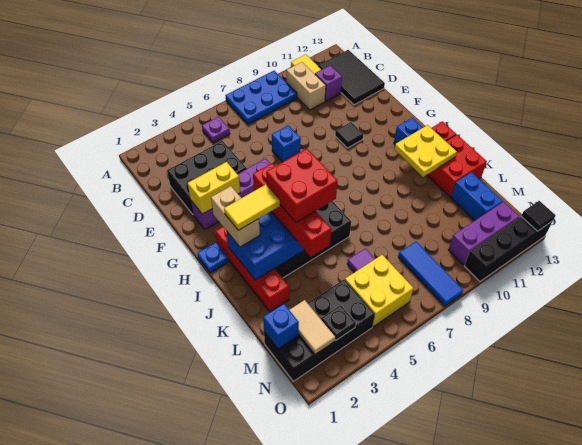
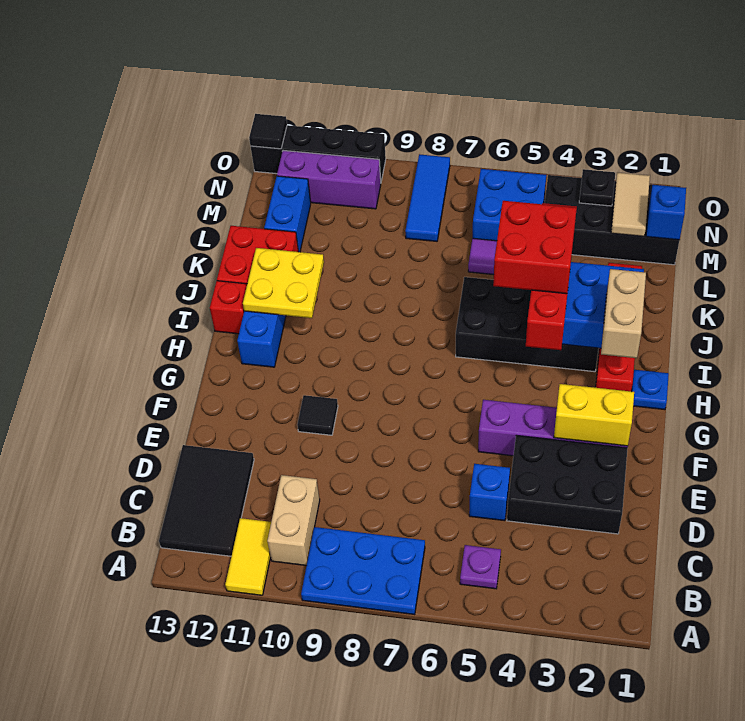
purple 1x1 brick [315,65,342,101] -> none
blue 1x1 brick [272,125,301,162] -> blue 1x1 brick moved to [469,464,510,521]
yellow 1x2 tile [224,185,280,230] -> none
yellow 2x2 brick [345,255,413,327] -> blue 2x2 brick [473,169,546,241]

